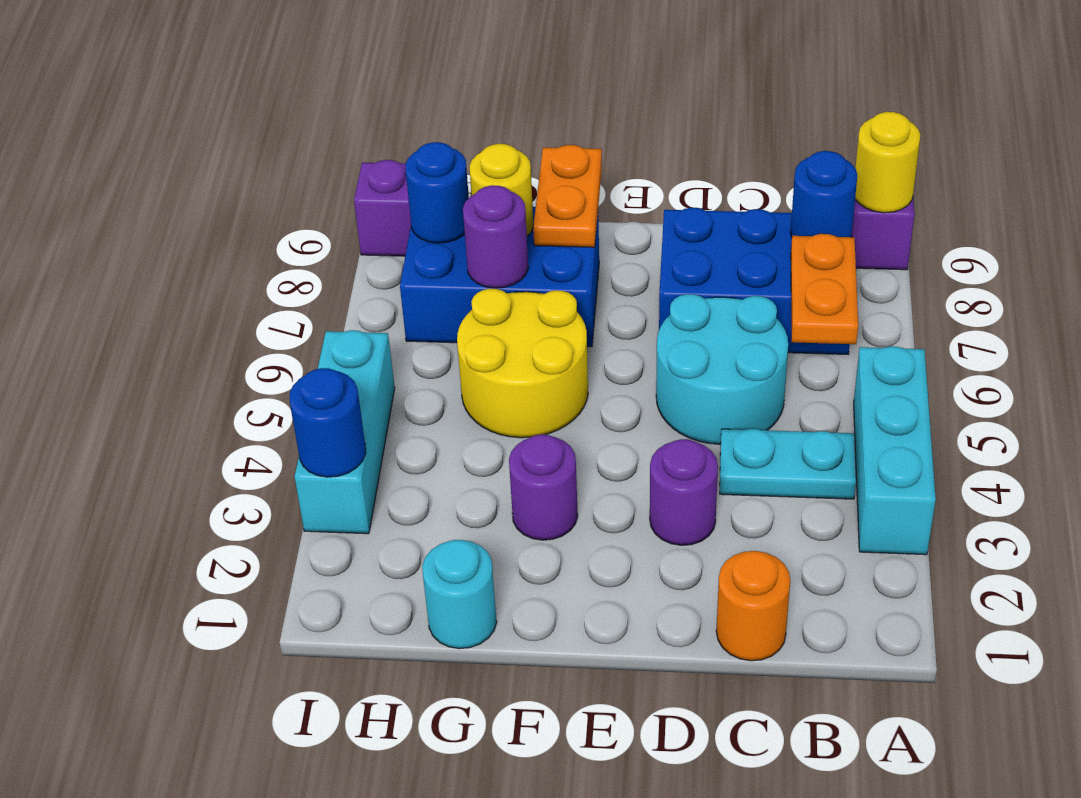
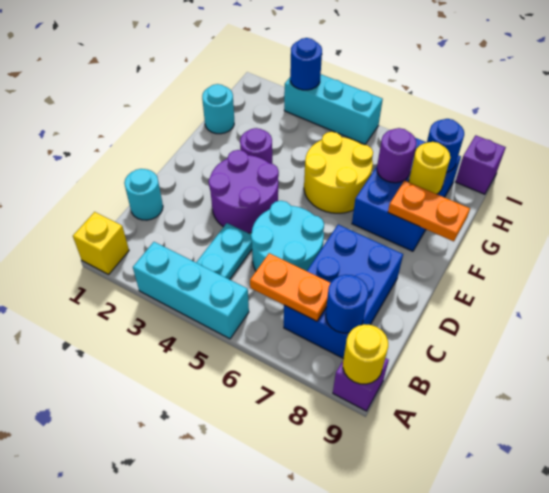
none -> yellow 1x1 brick [73,212,129,274]
orange 1x1 round brick [716,551,790,661] -> cyan 1x1 round brick [124,169,163,220]
purple 1x1 round brick [650,439,718,545] -> purple 2x2 round brick [209,150,279,233]

